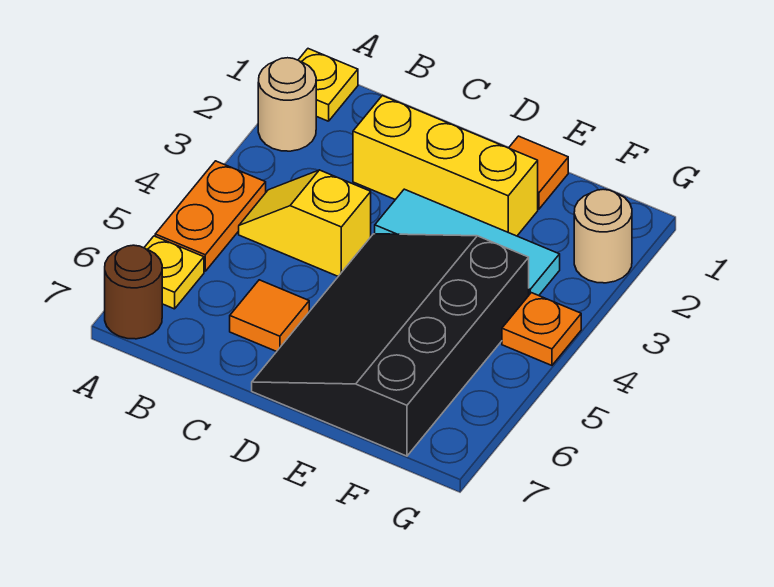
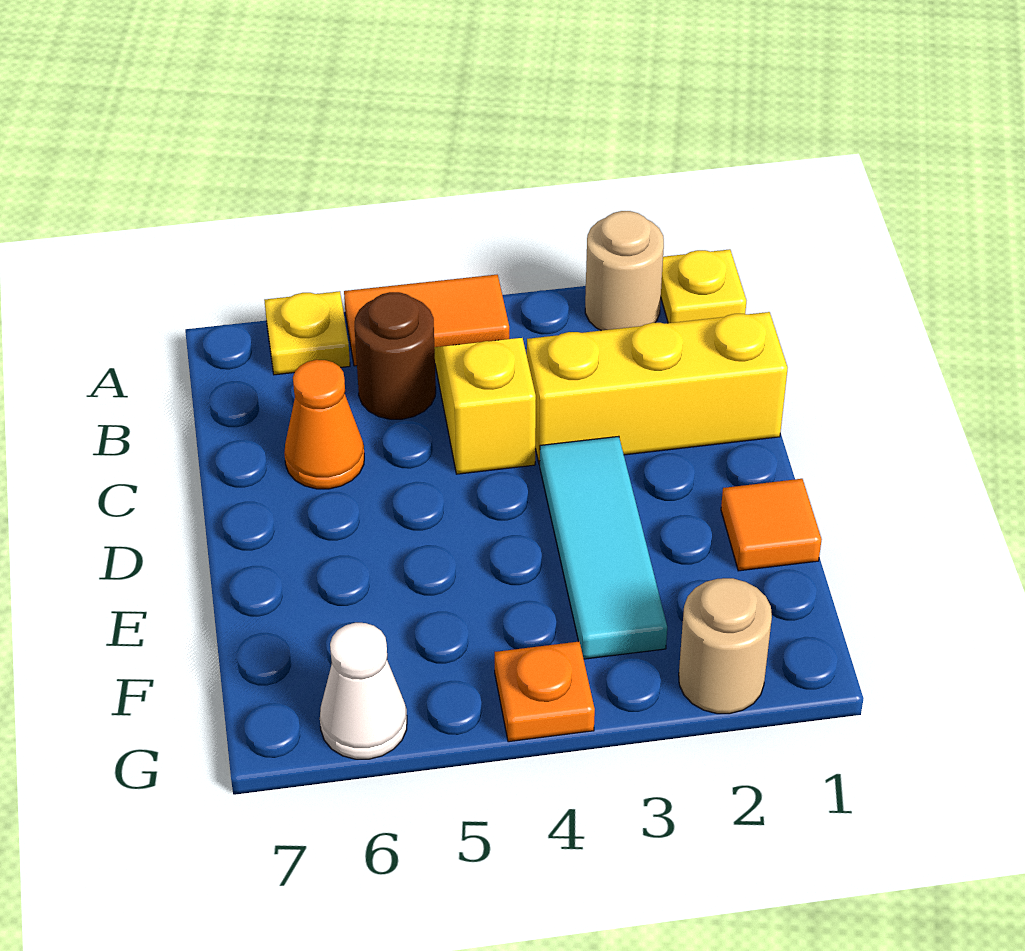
orange 1x2 plate [155,161,266,271] -> orange 1x2 tile [344,275,509,366]
brown 1x1 round brick [105,245,162,339] -> brown 1x1 round brick moved to [355,292,436,419]
yellow 1x3 brick [353,96,538,236] -> yellow 1x3 brick turned to [527,312,788,465]
orange 1x1 tile [230,280,309,352] -> orange 1x1 cone [284,360,364,489]
black 3x4 slope [252,234,529,456] -> none
none -> white 1x1 cone [320,623,407,759]

